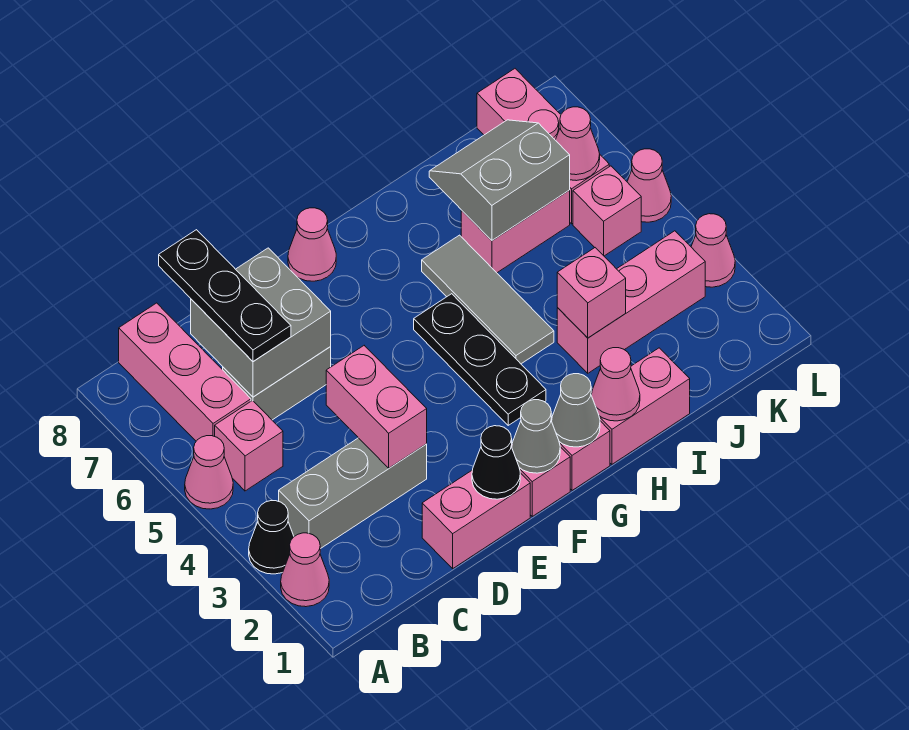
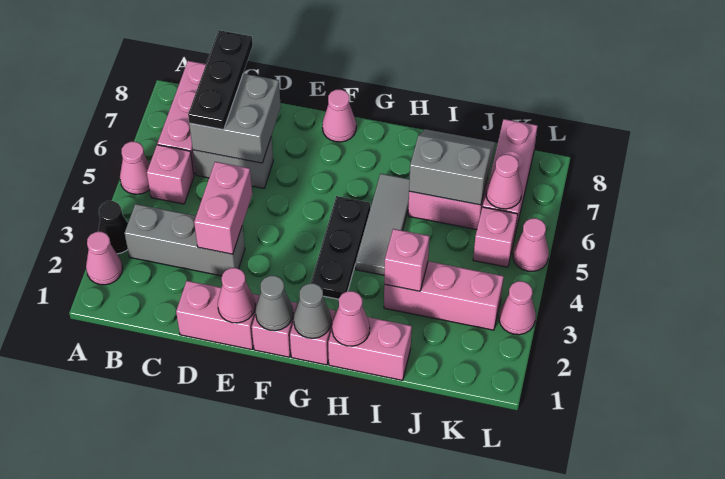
black 1x1 cone [472,426,520,499] -> pink 1x1 cone [218,268,255,323]

